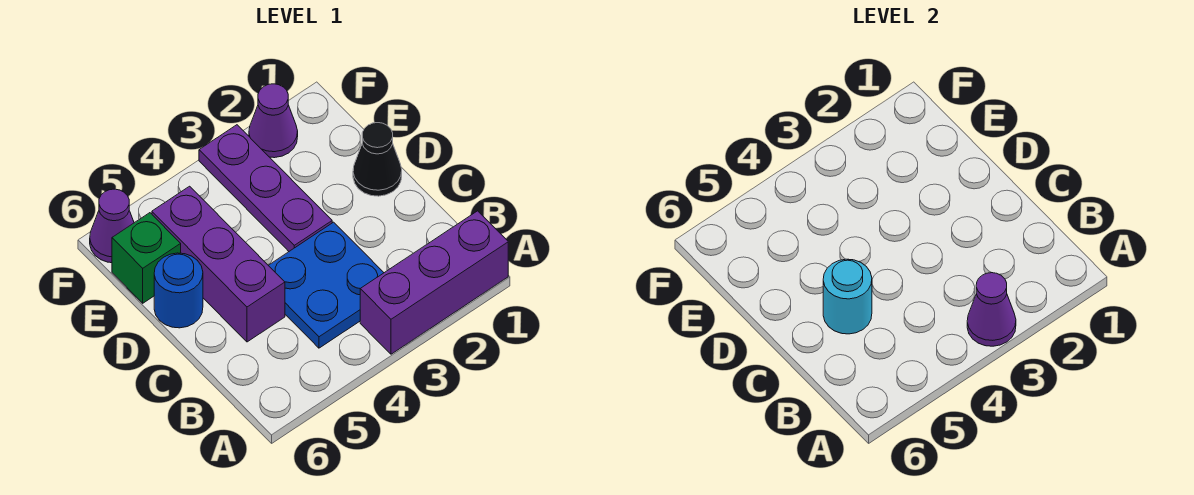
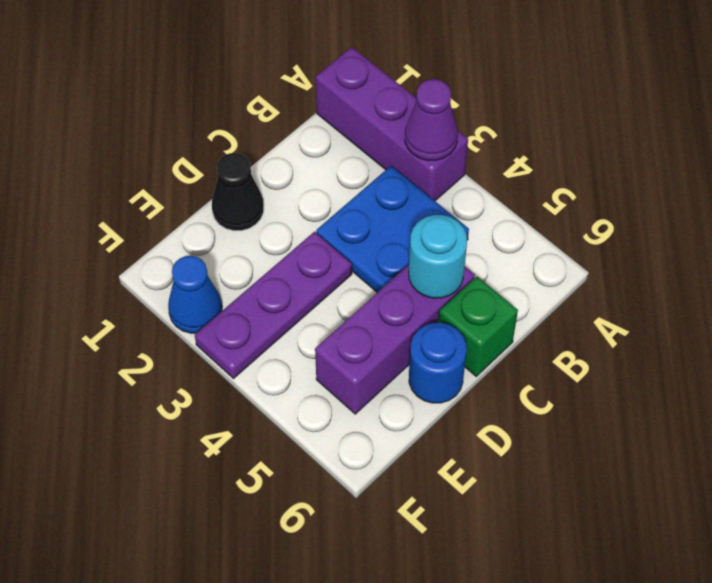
green 1x1 brick [112,213,181,303] -> green 1x1 brick moved to [438,277,518,376]
purple 1x1 cone [249,84,298,158] -> blue 1x1 cone [168,256,222,333]
purple 1x1 cone [90,189,134,263] -> none

